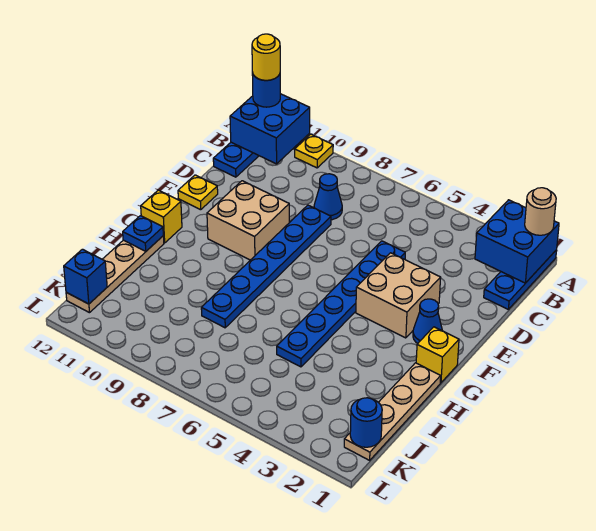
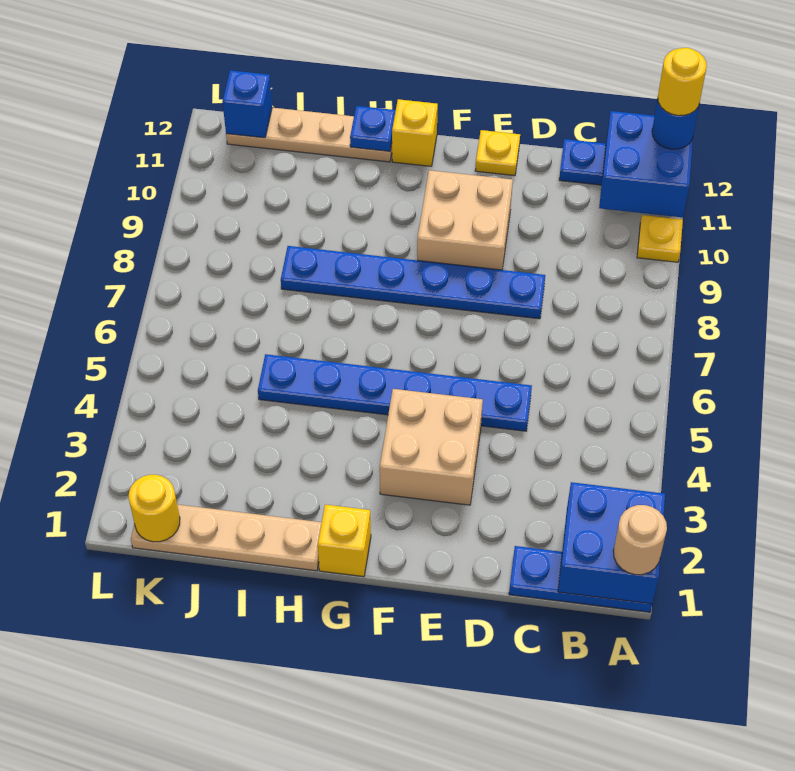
blue 1x1 cone [314,174,342,220] -> none
blue 1x1 cone [413,299,442,344] -> none
blue 1x1 round brick [350,398,382,447] -> yellow 1x1 round brick [129,475,180,542]

